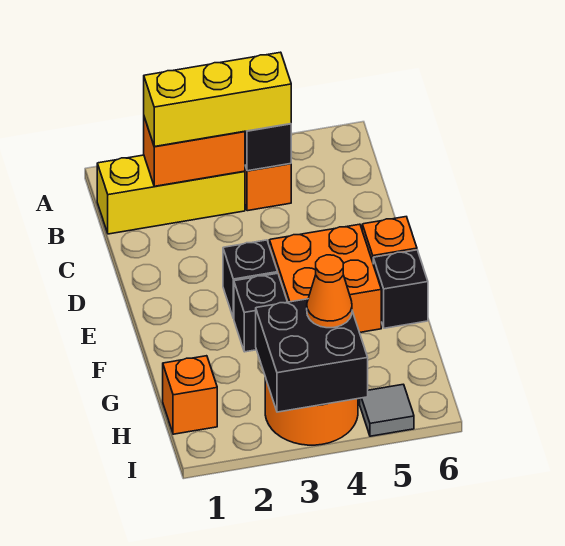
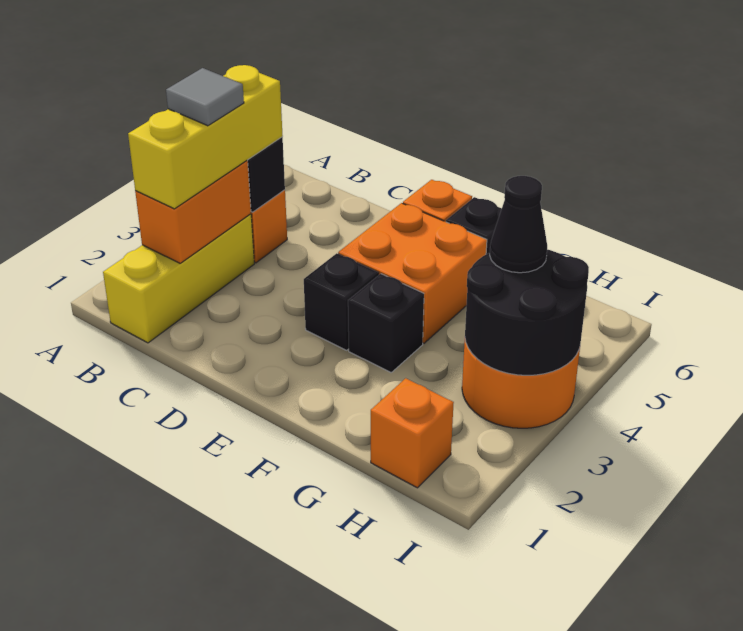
black 2x2 brick [256,299,368,412] -> black 2x2 round brick [465,249,589,375]
orange 1x1 cone [307,255,352,328] -> black 1x1 cone [490,176,547,273]
grey 1x1 tile [360,384,414,436] -> grey 1x1 tile moved to [166,68,244,126]

